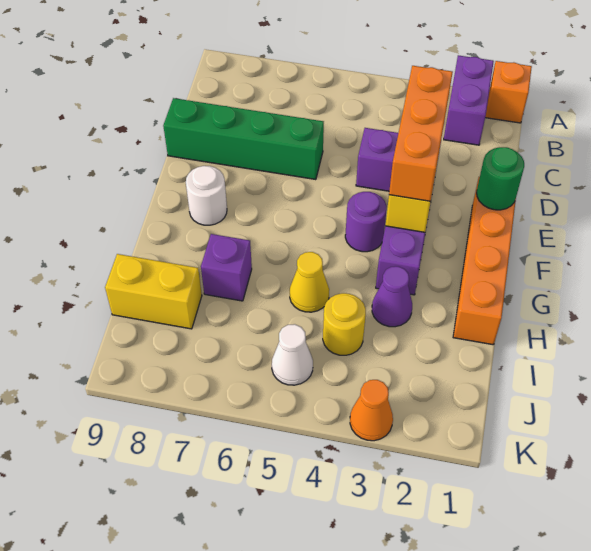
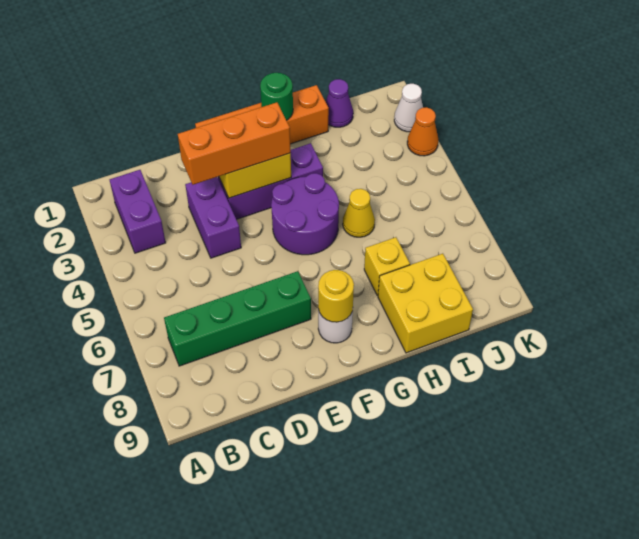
orange 1x1 brick [485,61,532,123] -> none
purple 1x2 brick [444,55,494,145] -> purple 1x2 brick turned to [110,170,166,253]
green 1x4 brick [163,98,324,180] -> green 1x4 brick turned to [164,271,311,366]
green 1x1 round brick [477,147,524,210] -> green 1x1 round brick moved to [260,73,293,120]
purple 1x1 round brick [345,192,387,252] -> purple 2x2 round brick [271,173,339,255]
purple 1x1 cone [372,266,412,327] -> purple 1x1 cone moved to [326,79,353,127]
purple 1x1 brick [201,234,252,301] -> yellow 1x1 brick [364,237,410,296]
yellow 1x1 round brick [323,293,366,355] -> yellow 1x1 round brick moved to [318,270,354,322]
yellow 1x2 brick [105,254,202,329] -> yellow 2x2 brick [378,254,473,353]
white 1x1 cone [272,324,313,385] -> white 1x1 cone moved to [394,84,423,132]

